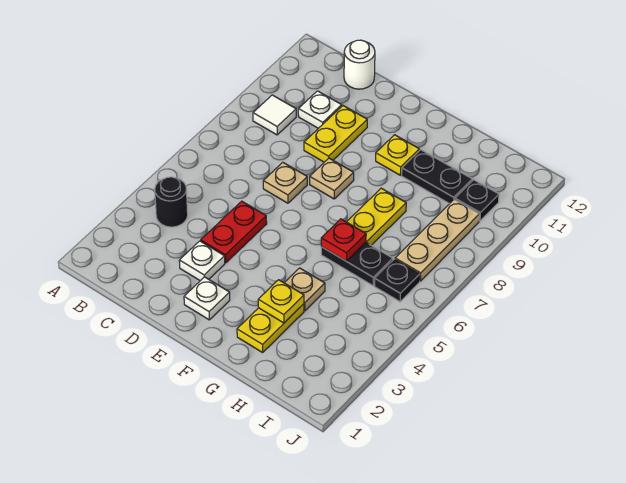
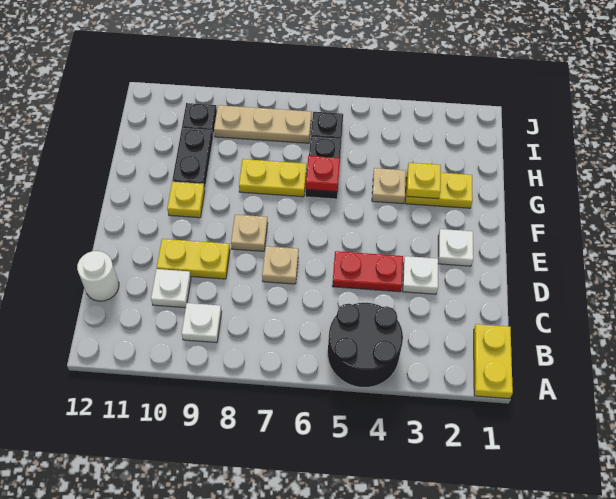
none -> yellow 1x2 plate [474,324,513,399]
black 1x1 round brick [155,177,188,227] -> black 2x2 round brick [328,303,403,387]
white 1x1 tile [253,95,296,135] -> white 1x1 plate [182,303,222,343]

